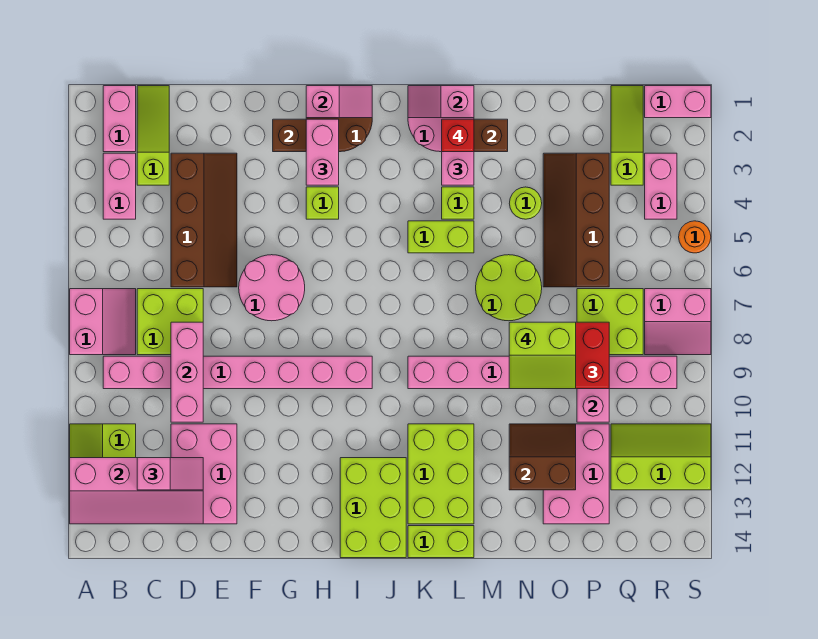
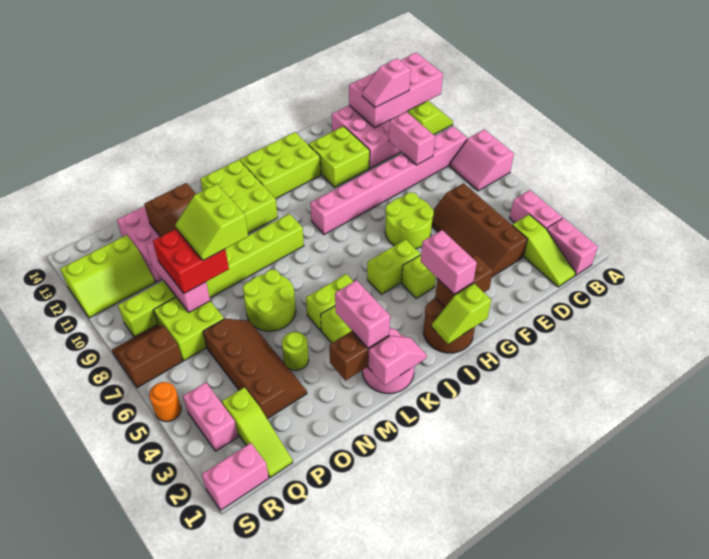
pink 2x4 slope [70,458,203,524] -> pink 2x4 brick [349,53,443,128]
lime 2x2 brick [137,289,203,355] -> lime 2x2 brick moved to [309,126,370,187]
pink 1x3 brick [171,322,203,422] -> pink 1x2 brick [389,112,435,165]
pink 2x2 round brick [239,255,305,321] -> lime 2x2 round brick [385,193,434,249]
pink 1x2 slope [306,86,372,118] -> lime 1x2 slope [432,284,491,344]
lime 2x3 brick [340,458,406,558] -> lime 2x3 brick turned to [240,132,321,199]
pink 1x8 brick [408,356,677,389] -> lime 1x8 brick [118,214,304,337]
lime 1x2 brick [408,526,474,558] -> lime 1x2 brick moved to [367,239,420,294]
red 1x1 brick [442,119,474,152] -> none
lime 2x2 slope [509,322,576,389] -> lime 2x2 slope turned to [175,184,248,260]
pink 2x2 slope [645,289,711,355] -> brown 2x2 slope [112,325,183,388]

